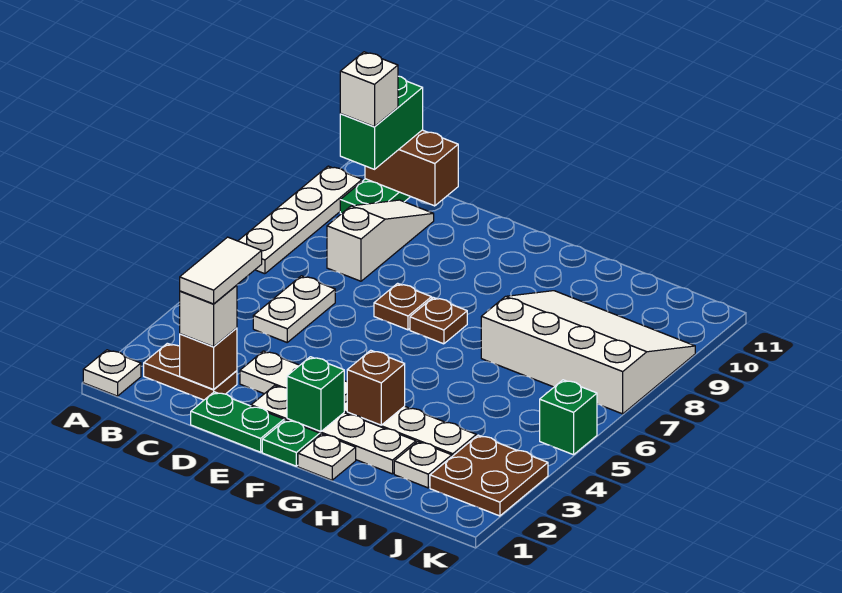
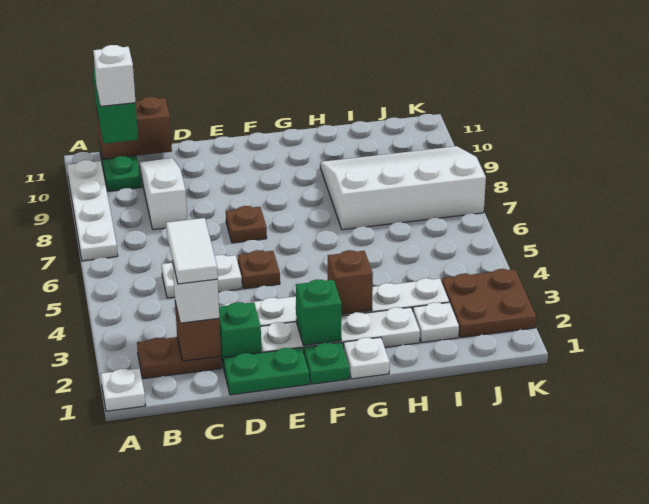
white 1x2 plate [253,276,335,342] -> white 1x2 plate turned to [162,255,242,298]
brown 1x1 plate [410,297,467,344] -> brown 1x1 plate moved to [238,250,280,289]
green 1x1 brick [540,380,597,455] -> green 1x1 brick moved to [219,302,261,368]

